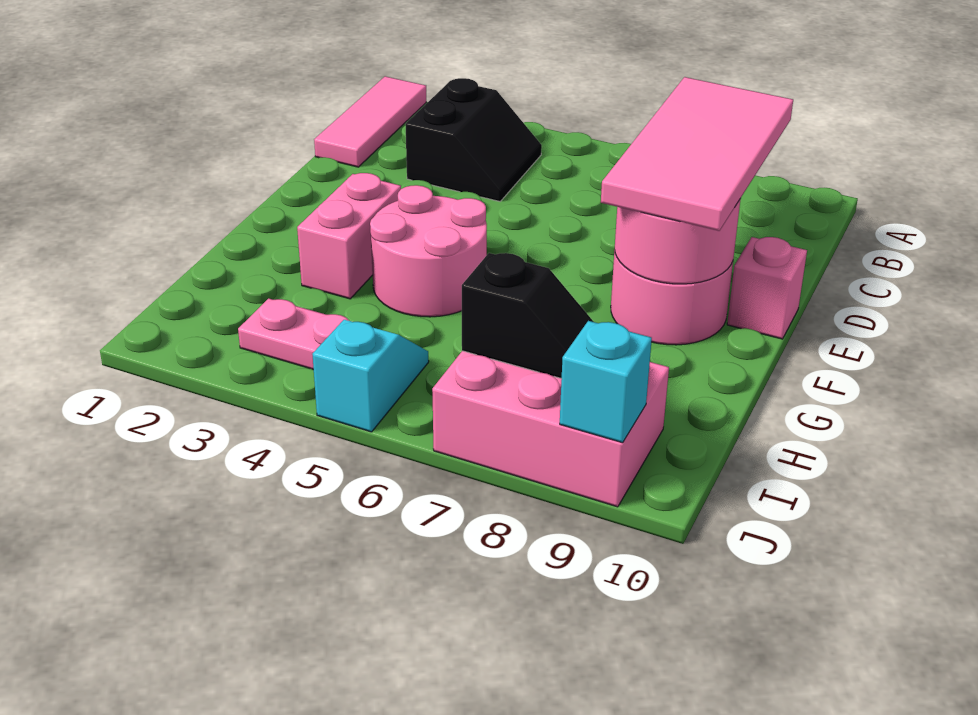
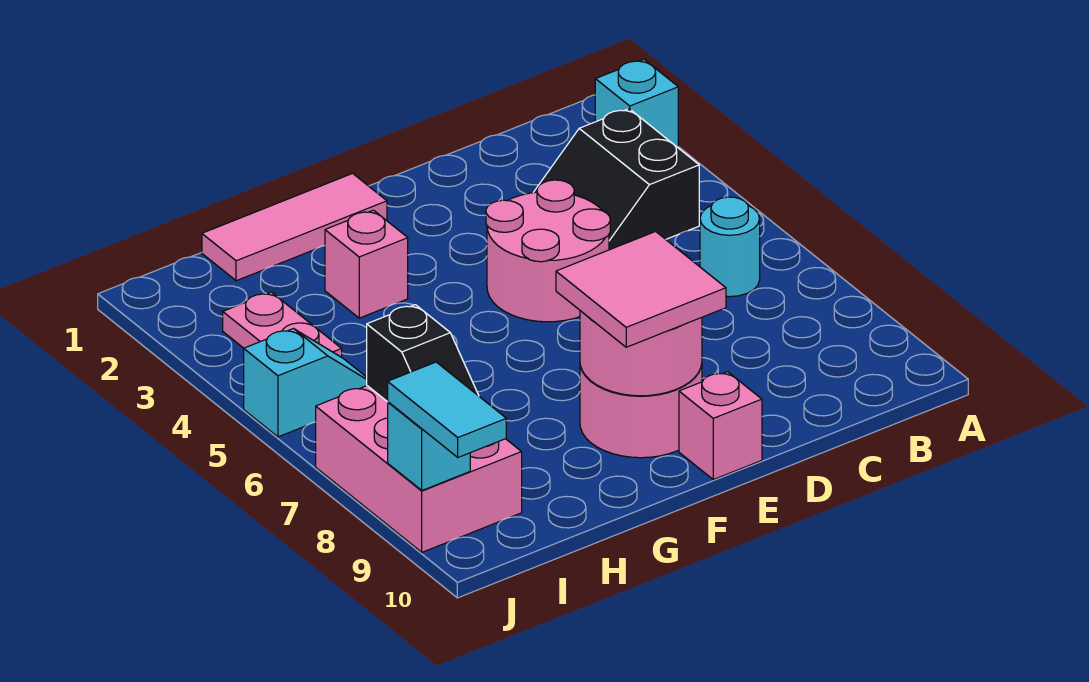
pink 1x3 tile [314,76,426,167] -> pink 1x3 tile moved to [202,173,387,281]
none -> cyan 1x1 brick [595,60,678,147]
black 2x2 slope [406,78,542,201] -> black 2x2 slope turned to [533,109,699,250]
none -> cyan 1x1 round brick [700,197,760,297]
pink 2x4 tile [601,77,793,231] -> pink 2x2 tile [556,232,726,347]
pink 1x2 brick [297,173,401,299] -> pink 1x1 brick [325,210,408,318]
pink 2x2 round brick [370,185,487,317] -> pink 2x2 round brick moved to [486,180,610,322]
none -> cyan 1x2 tile [388,362,506,457]

